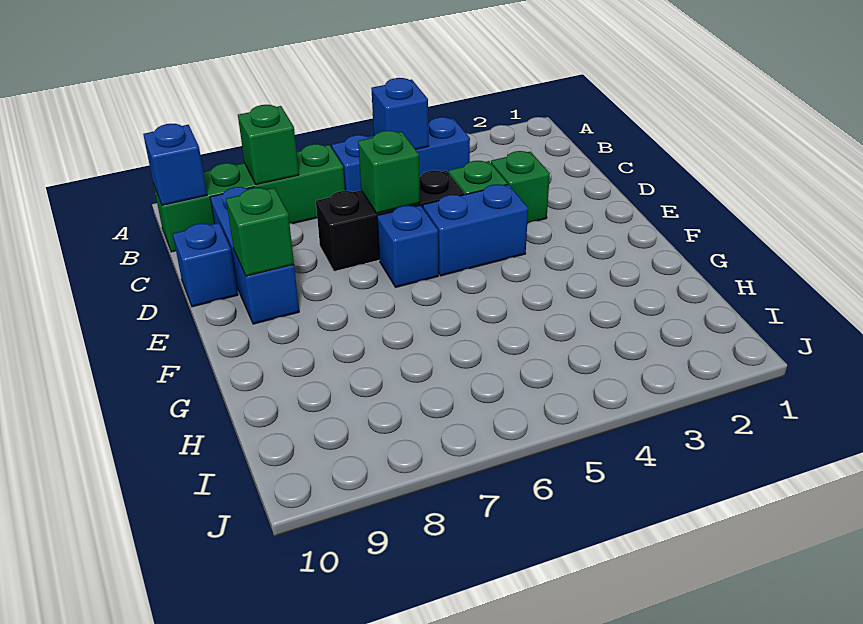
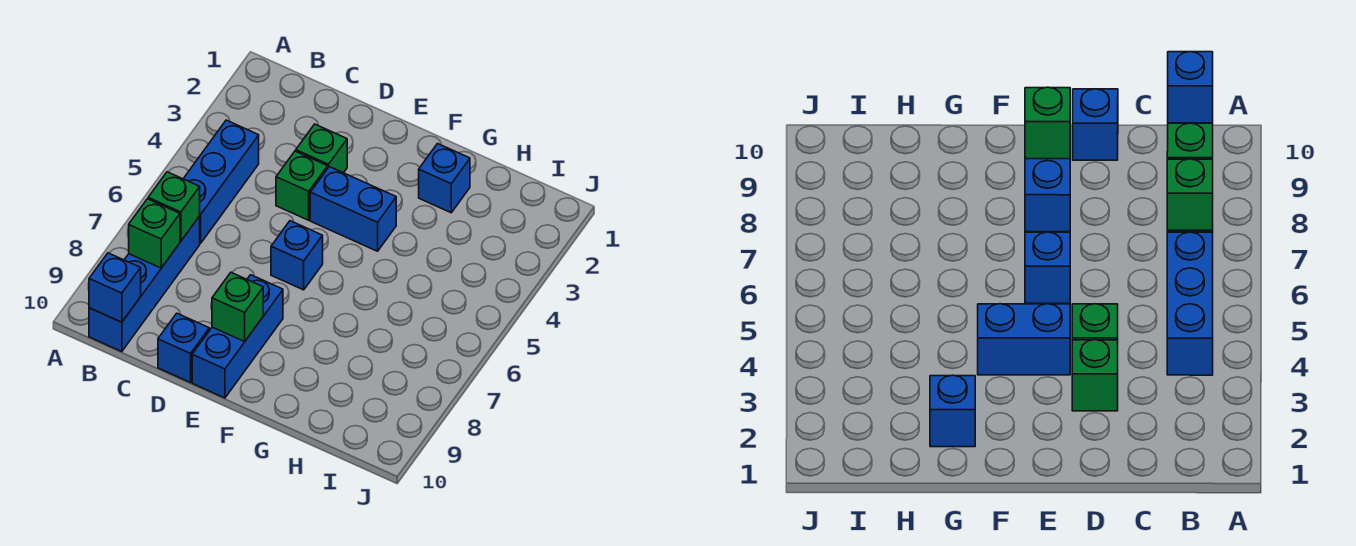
blue 1x1 brick [371,78,429,149] -> blue 1x1 brick moved to [419,144,470,213]
green 1x4 brick [153,144,345,252] -> blue 1x4 brick [89,216,200,352]
blue 1x3 brick [210,187,299,324] -> blue 1x3 brick turned to [192,275,283,398]
black 1x3 brick [316,170,464,271] -> none
green 1x1 brick [358,131,420,213] -> green 1x1 brick moved to [148,172,200,241]
blue 1x2 brick [423,184,528,276] -> blue 1x2 brick turned to [310,167,396,251]

